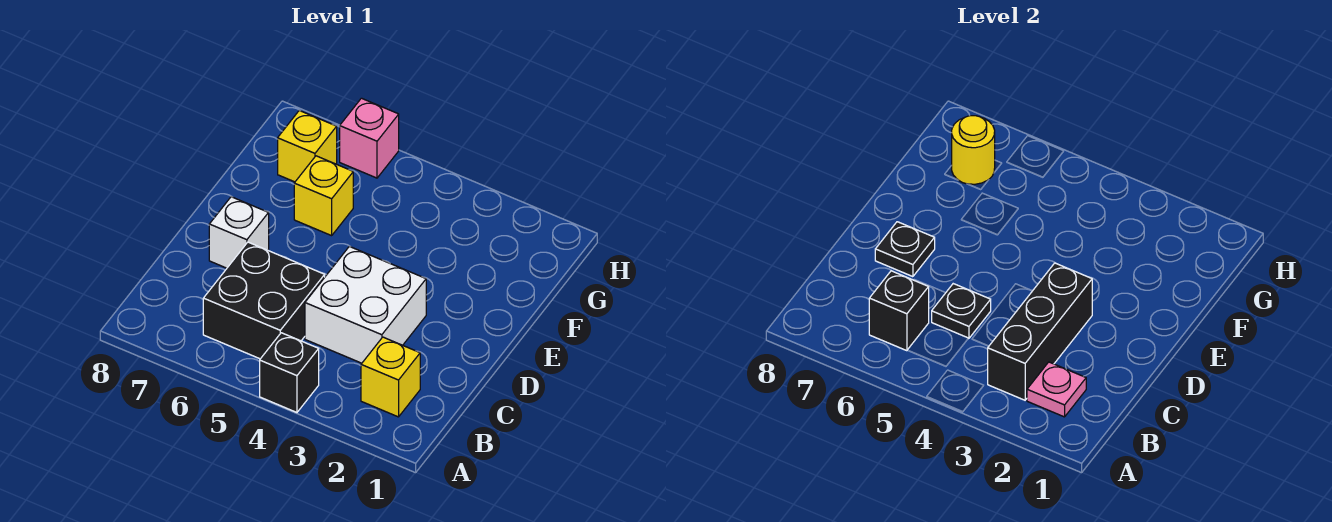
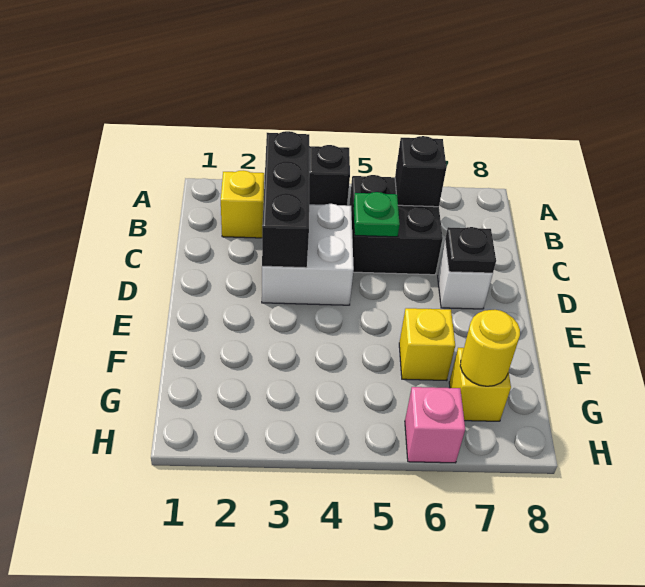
pink 1x1 plate [1027,362,1086,417] -> none
black 1x1 plate [932,284,991,338] -> green 1x1 plate [353,192,400,237]

